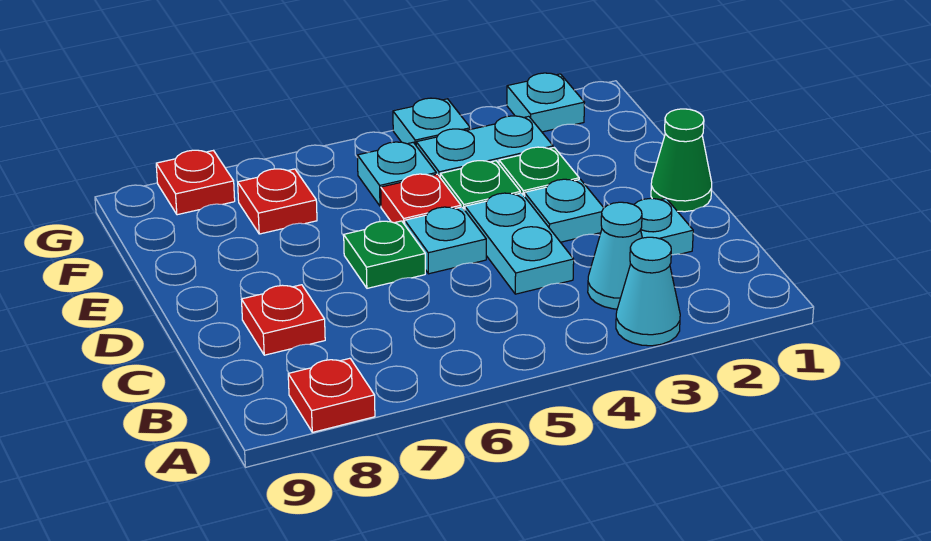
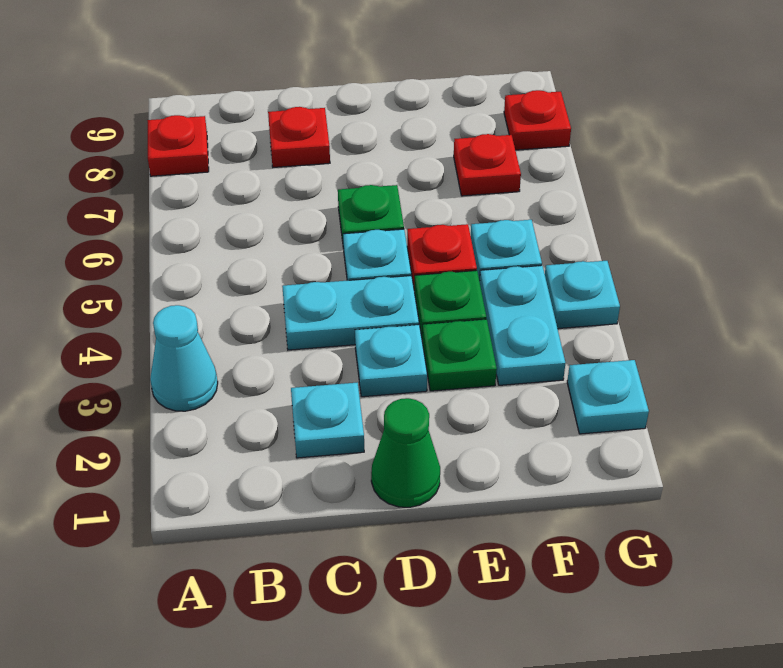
cyan 1x1 cone [588,202,642,309] -> none

